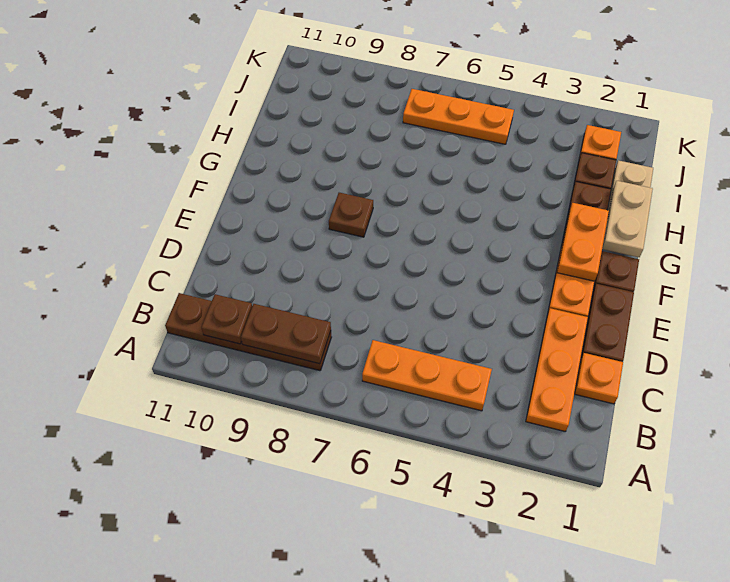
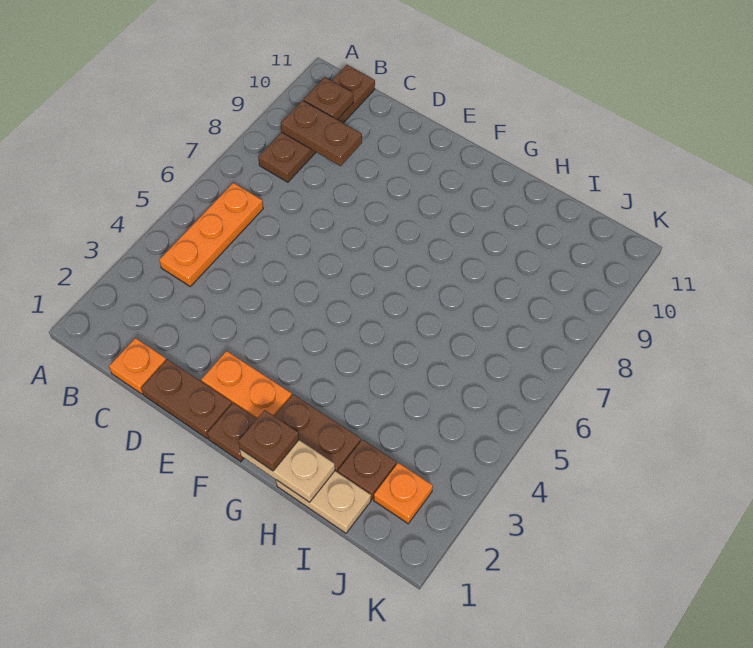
orange 1x3 plate [526,308,588,432] -> none
brown 1x2 plate [241,304,331,364] -> brown 1x2 plate turned to [281,100,362,166]
orange 1x2 plate [557,203,609,281] -> none
brown 1x1 plate [329,193,373,237] -> brown 1x1 plate moved to [238,410,299,471]
orange 1x3 plate [403,89,514,144] -> none

